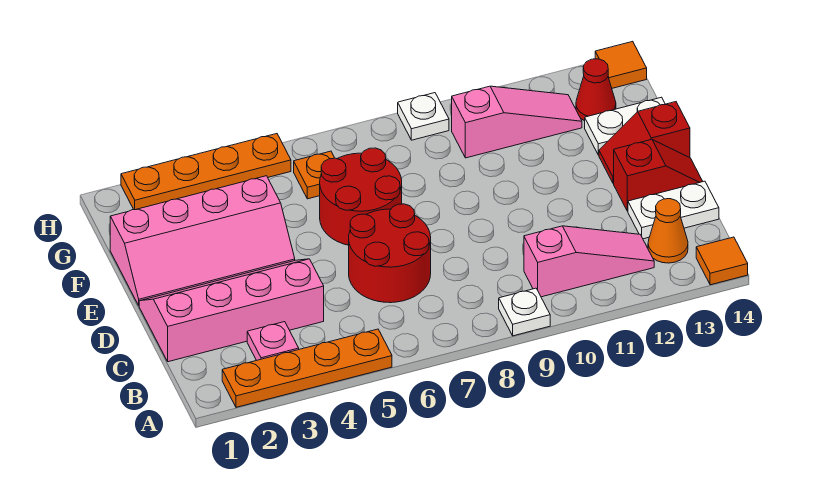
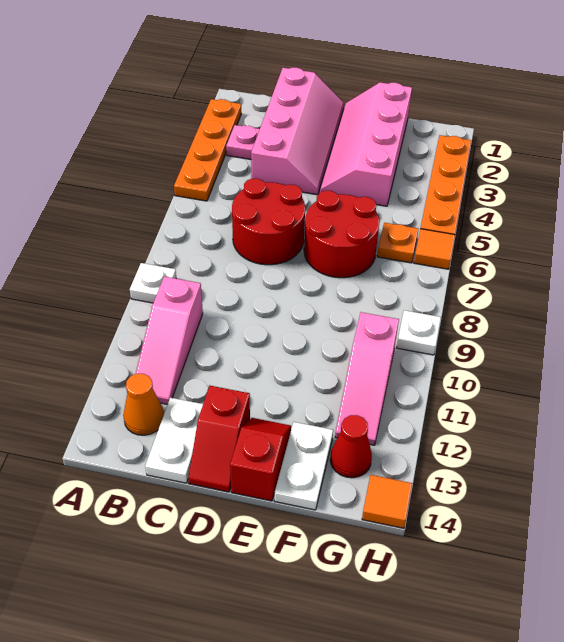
orange 1x1 tile [696,237,748,285] -> orange 1x1 tile moved to [414,229,455,269]

